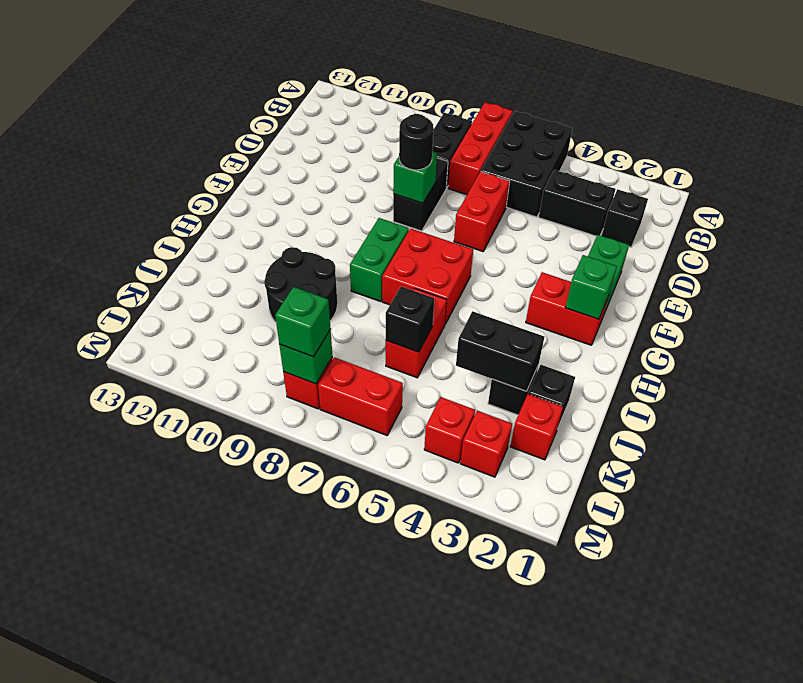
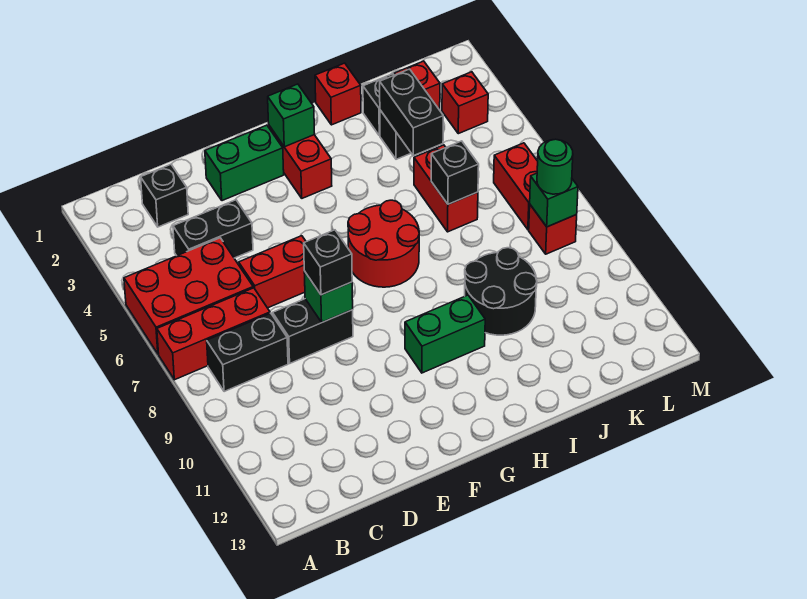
black 2x3 brick [481,111,572,217] -> red 2x3 brick [124,238,253,354]
black 1x2 brick [539,170,615,236] -> black 1x2 brick turned to [173,200,253,258]
black 1x1 round brick [399,114,434,170] -> black 1x1 brick [304,230,352,295]
red 2x2 brick [382,228,473,324] -> red 2x2 round brick [348,200,419,287]
green 1x2 brick [350,218,409,302] -> green 1x2 brick moved to [405,295,485,373]
red 1x2 brick [386,289,447,378] -> red 1x2 brick turned to [414,145,478,232]
red 1x1 brick [424,397,475,463] -> red 1x1 brick moved to [315,63,361,125]
green 1x1 brick [275,287,331,357] -> green 1x1 round brick [537,139,573,194]

